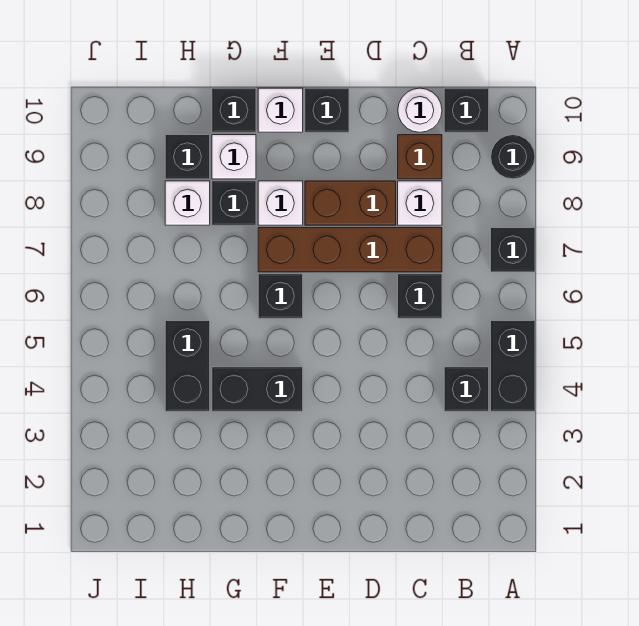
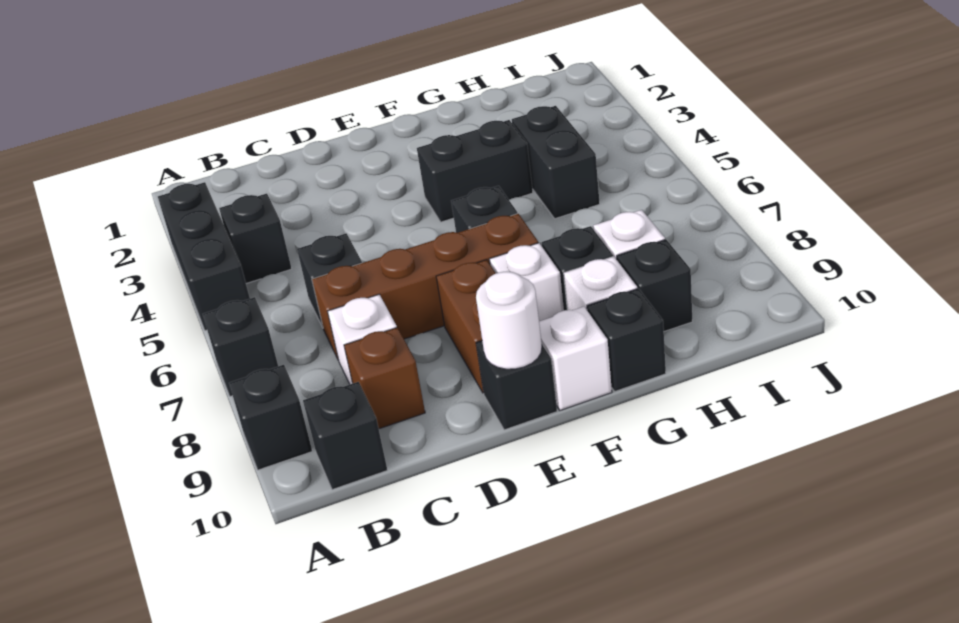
black 1x2 brick [491,321,535,411] -> black 1x3 brick [158,182,250,331]
black 1x1 round brick [491,135,535,179] -> black 1x1 brick [229,365,312,470]
white 1x1 round brick [398,88,442,132] -> white 1x1 round brick moved to [476,272,542,369]
brown 1x2 brick [305,181,396,225] -> brown 1x2 brick turned to [436,260,496,393]

